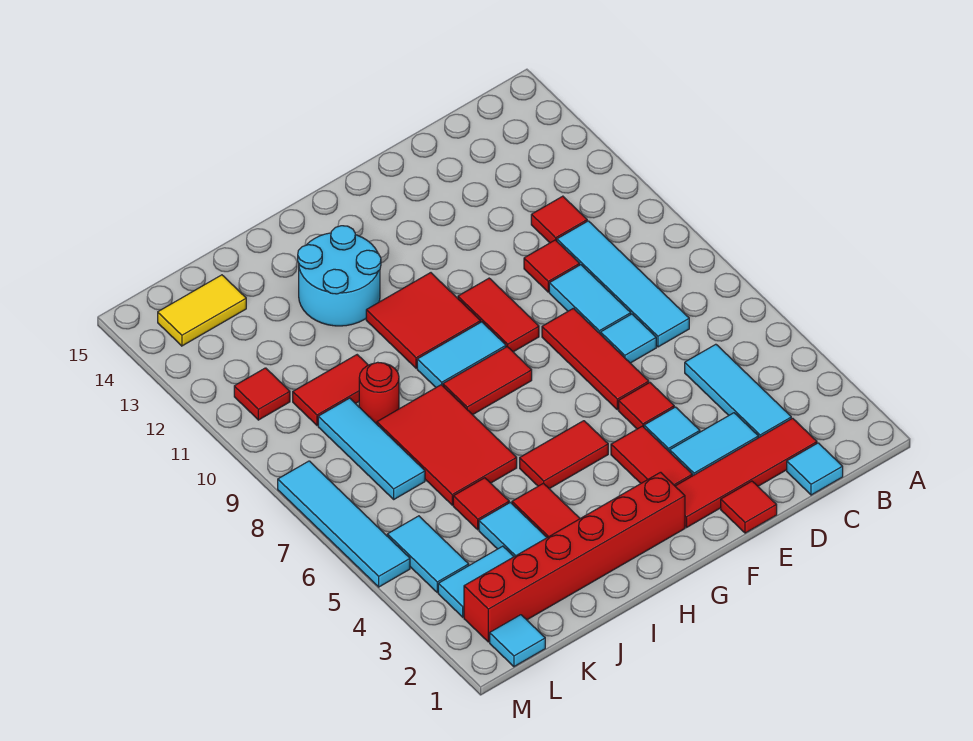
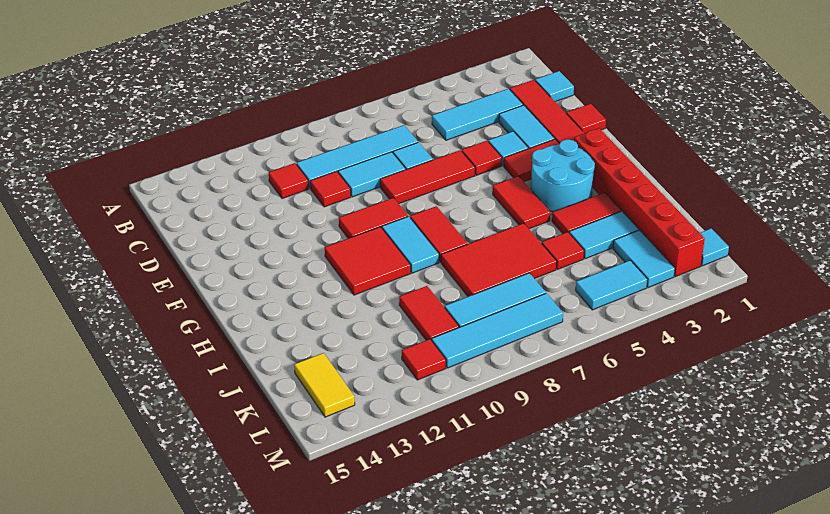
cyan 2x2 round brick [298,226,381,326] -> cyan 2x2 round brick moved to [531,139,595,212]
red 1x1 round brick [359,362,399,424] -> none
cyan 1x4 tile [278,461,410,587] -> cyan 1x4 tile moved to [432,293,563,368]

